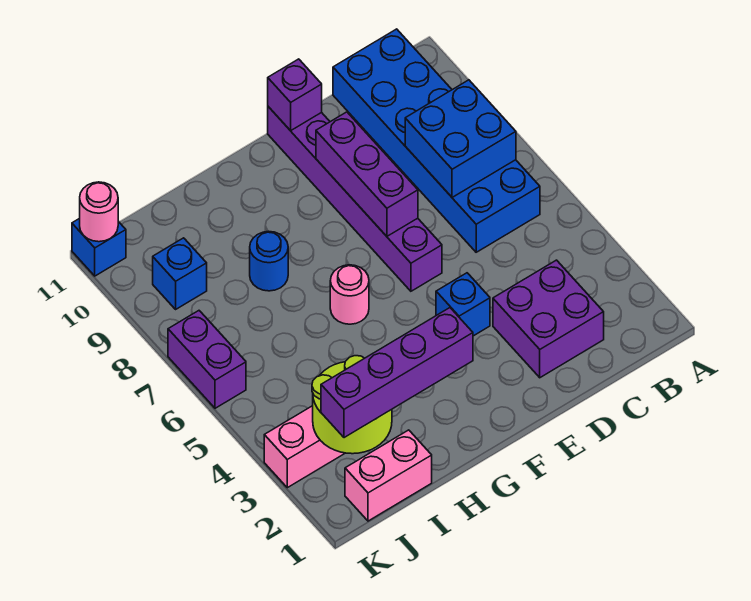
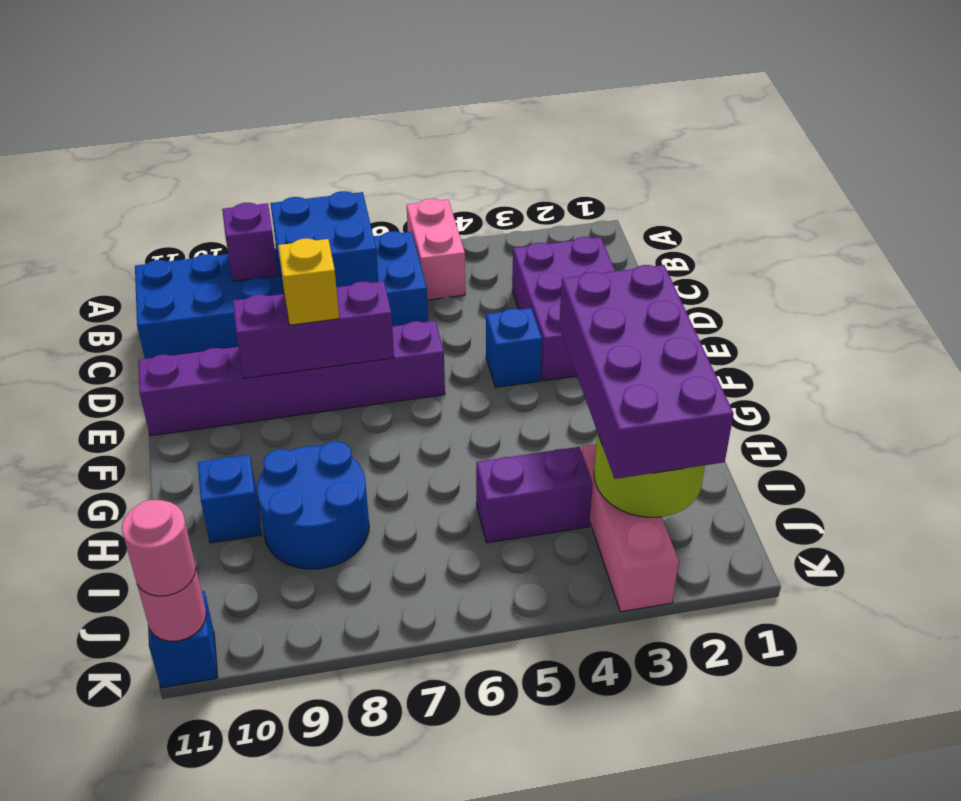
purple 2x2 brick [493,260,604,378] -> purple 2x3 brick [512,237,615,381]
none -> yellow 1x1 brick [278,239,339,325]
purple 1x1 brick [268,59,322,131] -> purple 1x1 brick moved to [222,203,278,281]
purple 1x4 brick [321,308,473,438] -> purple 2x4 brick [559,265,734,479]
pink 1x1 round brick [330,265,369,324] -> pink 1x1 round brick moved to [122,500,196,596]
blue 1x1 round brick [250,232,288,291] -> blue 2x2 round brick [257,442,369,569]
pink 1x2 brick [345,430,432,521] -> pink 1x2 brick moved to [407,199,465,300]
blue 1x1 brick [153,238,207,309] -> blue 1x1 brick moved to [198,455,261,543]
purple 1x2 brick [168,311,246,408] -> purple 1x2 brick moved to [476,447,593,543]

